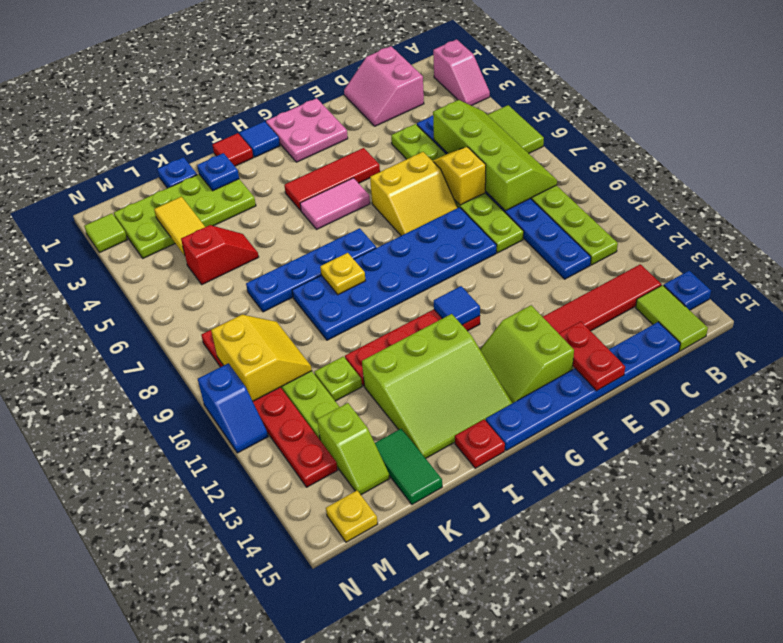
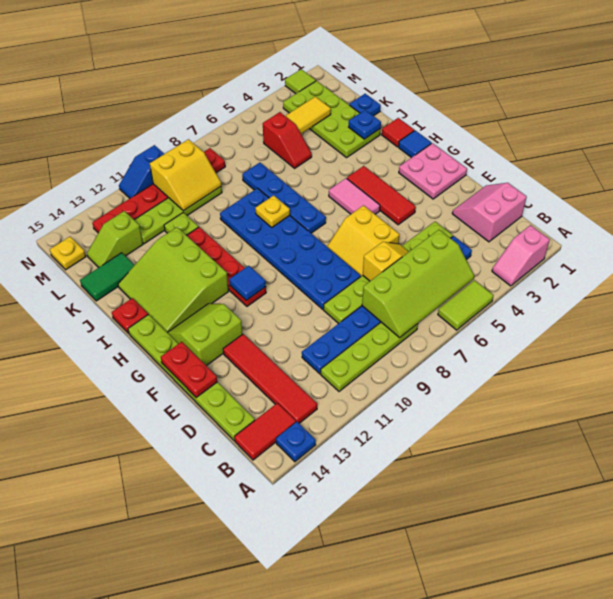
lime 1x2 tile [636,285,708,351] -> red 1x2 tile [234,403,296,460]
blue 1x6 plate [485,322,680,451] -> lime 1x6 plate [128,314,255,441]
red 1x2 plate [559,321,625,391] -> red 1x2 plate turned to [161,342,217,398]

